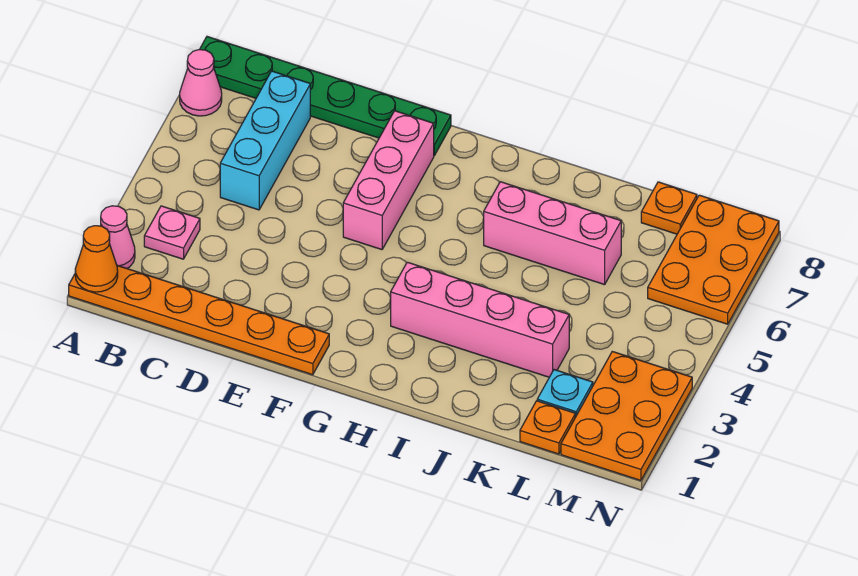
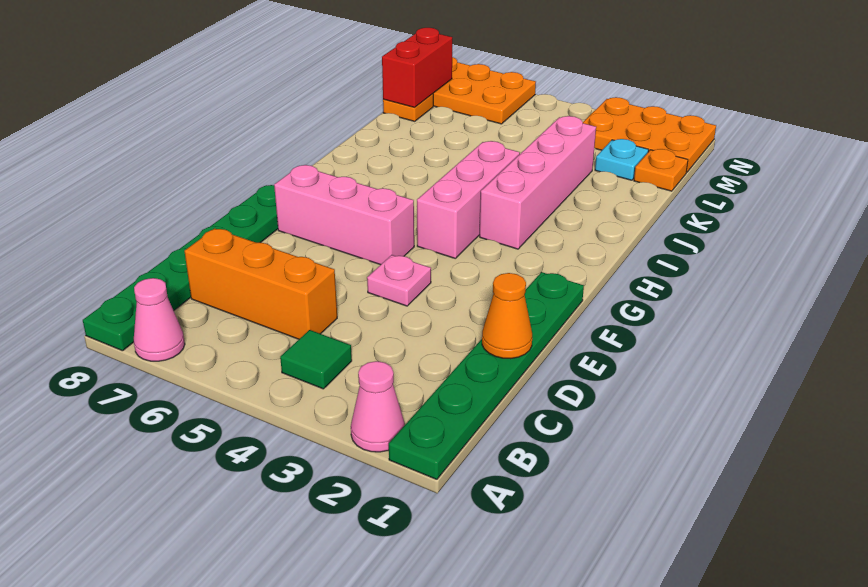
orange 1x6 plate [69,266,329,375] -> green 1x6 plate [389,272,584,479]
orange 1x1 cone [75,226,118,292] -> orange 1x1 cone moved to [482,273,532,359]
pink 1x1 plate [144,206,200,259] -> pink 1x1 plate moved to [367,255,431,306]
none -> green 1x1 tile [280,330,352,389]
cyan 1x3 brick [220,71,310,210] -> orange 1x3 brick [184,228,337,339]
pink 1x3 brick [484,182,621,285] -> pink 1x3 brick moved to [417,141,520,258]
none -> red 1x2 brick [382,28,452,107]

